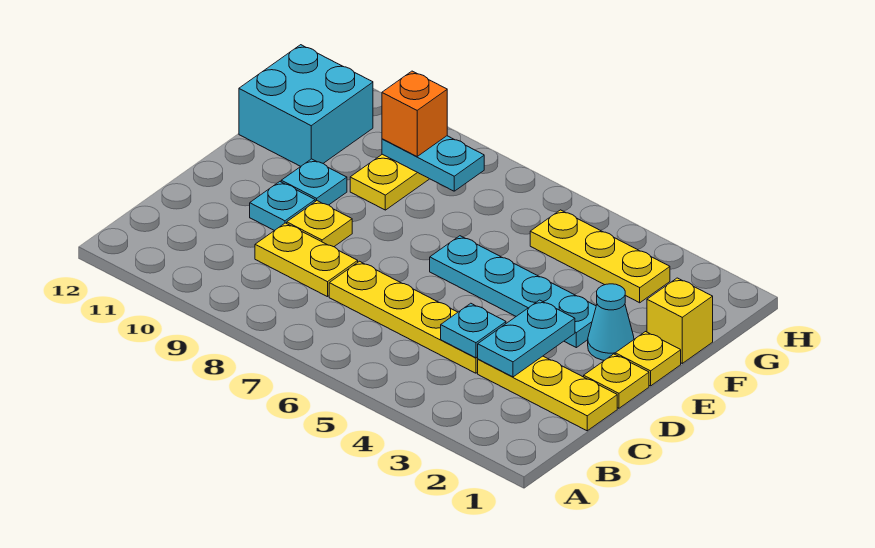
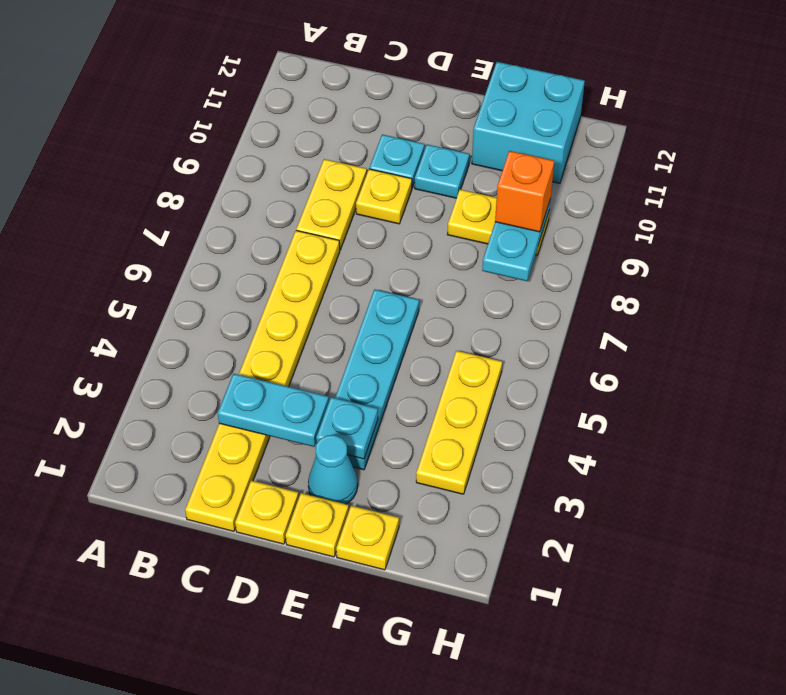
cyan 1x1 plate [441,303,506,358] -> cyan 1x1 plate moved to [316,397,378,459]
yellow 1x1 brick [647,278,713,363] -> yellow 1x1 plate [336,506,399,570]

